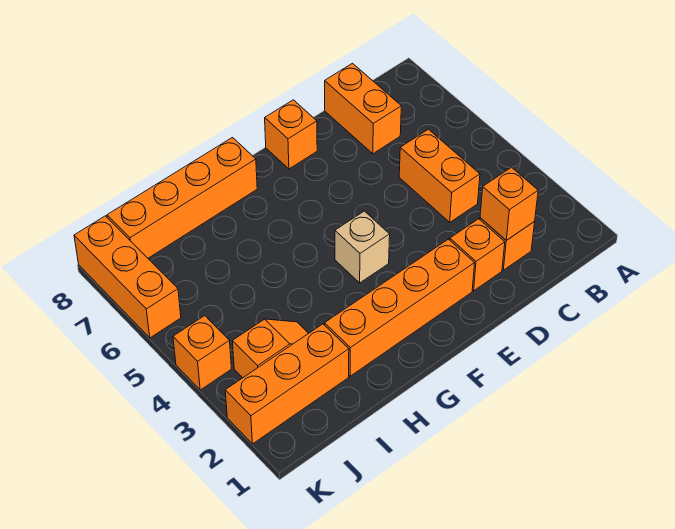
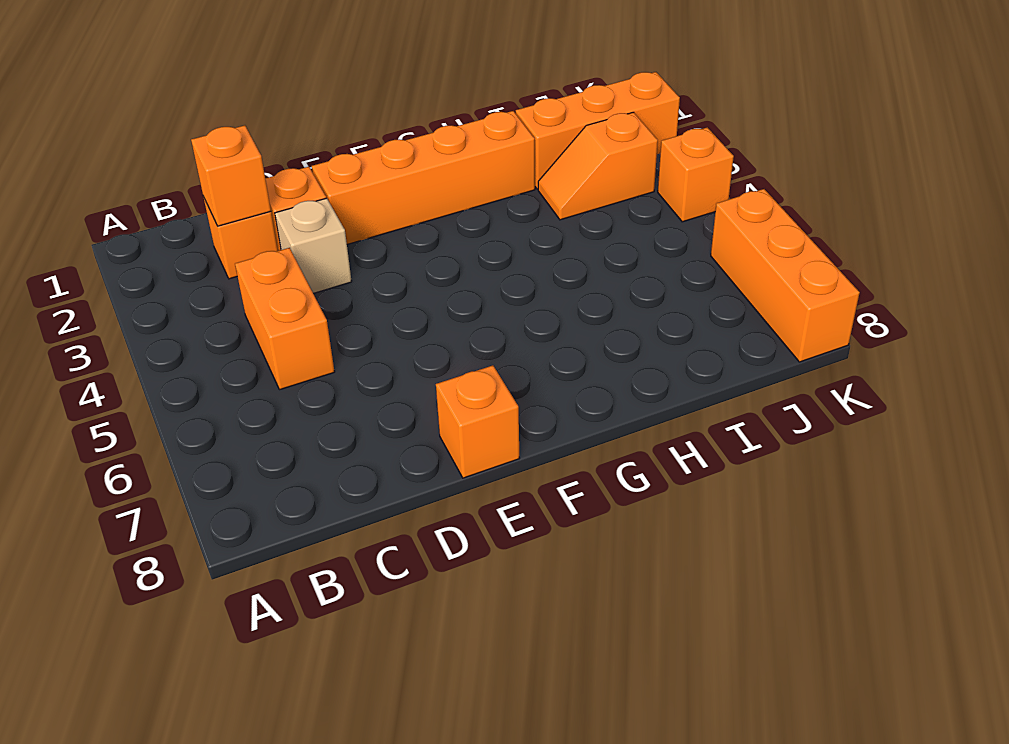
orange 1x2 brick [325,63,401,154] -> none
tan 1x1 brick [335,211,390,283] -> tan 1x1 brick moved to [275,198,352,293]
orange 1x4 brick [107,138,257,258] -> none

